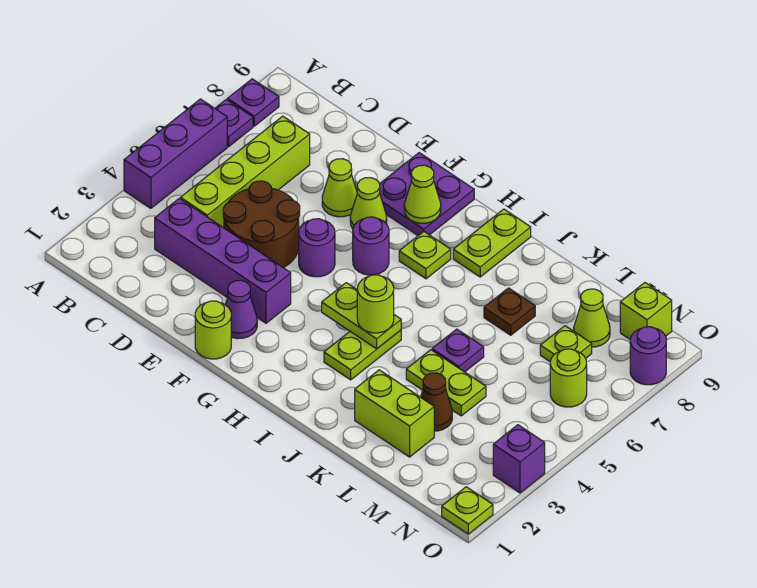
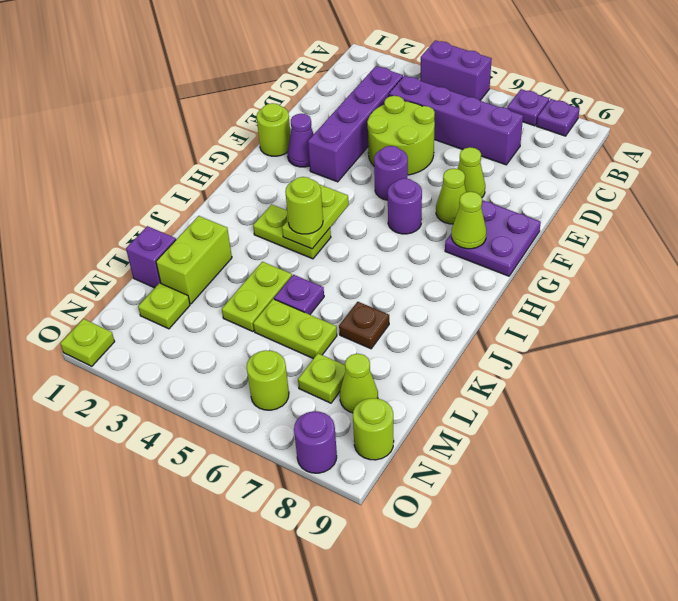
purple 1x3 brick [124,99,227,208] -> purple 1x2 brick [420,40,492,100]
lime 1x4 brick [180,116,310,228] -> purple 1x4 brick [389,76,523,165]
brown 2x2 round brick [223,181,300,268] -> lime 2x2 round brick [367,96,435,175]
lime 1x1 plate [399,232,451,279] -> lime 1x1 plate moved to [138,283,190,329]
lime 1x2 plate [453,209,531,277] -> lime 1x2 plate moved to [253,299,337,359]
brown 1x1 cone [421,373,452,431] -> none
lime 1x1 brick [620,283,672,339] -> lime 1x1 round brick [353,398,394,460]
purple 1x1 brick [493,425,545,493] -> purple 1x1 brick moved to [126,226,176,288]

